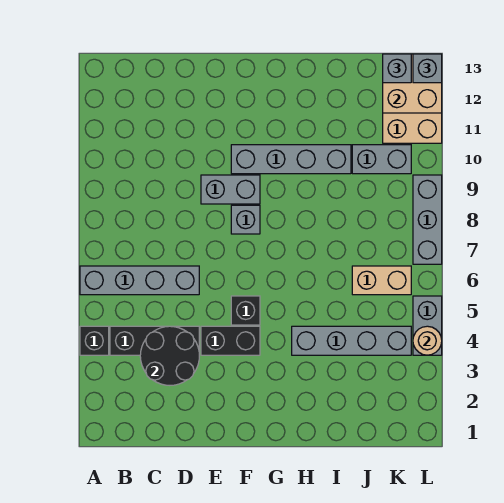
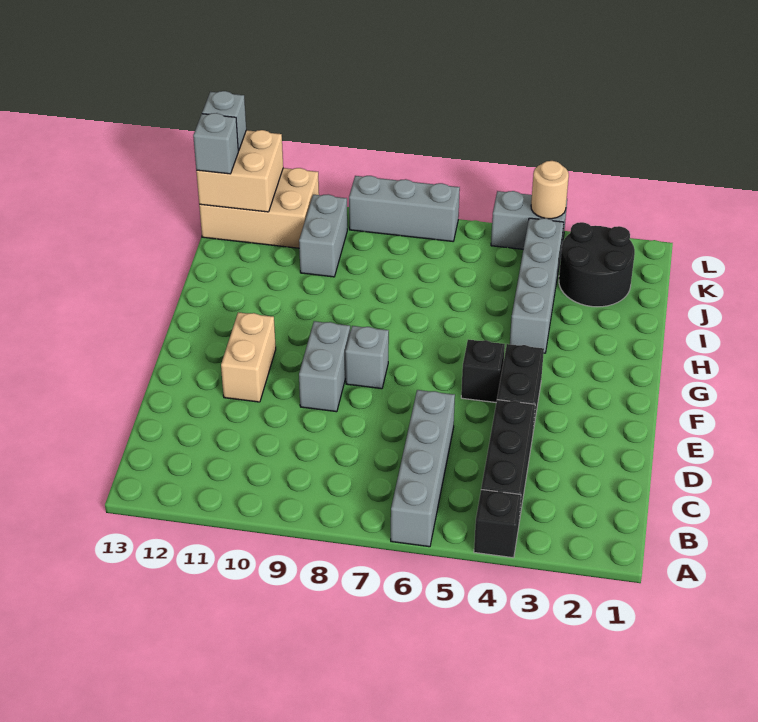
black 2x2 round brick [140,326,199,385] -> black 2x2 round brick moved to [559,222,635,307]
grey 1x4 brick [231,145,351,174] -> none
tan 1x2 brick [352,266,411,295] -> tan 1x2 brick moved to [221,312,276,402]

